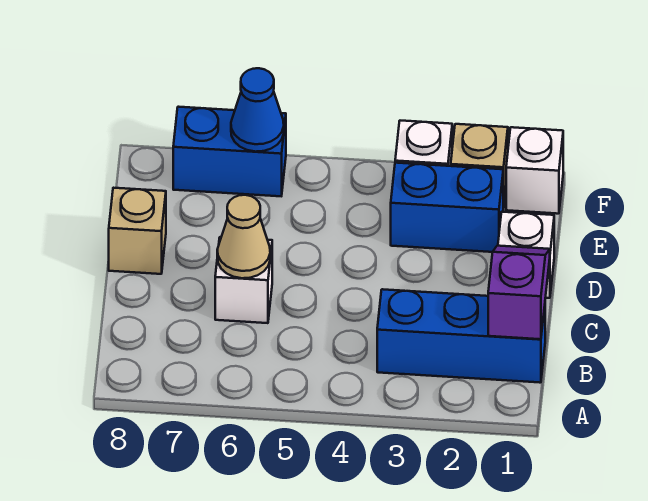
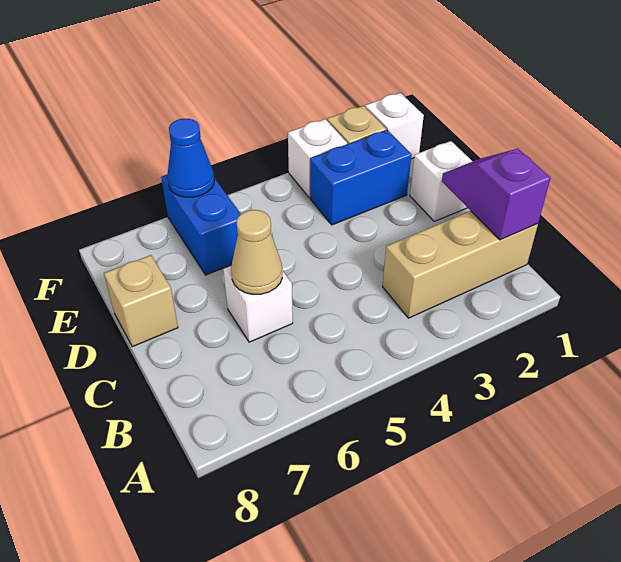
blue 1x3 brick [377,289,545,383] -> tan 1x3 brick [383,211,538,318]
blue 1x2 brick [173,107,286,196] -> blue 1x2 brick turned to [161,174,241,275]

